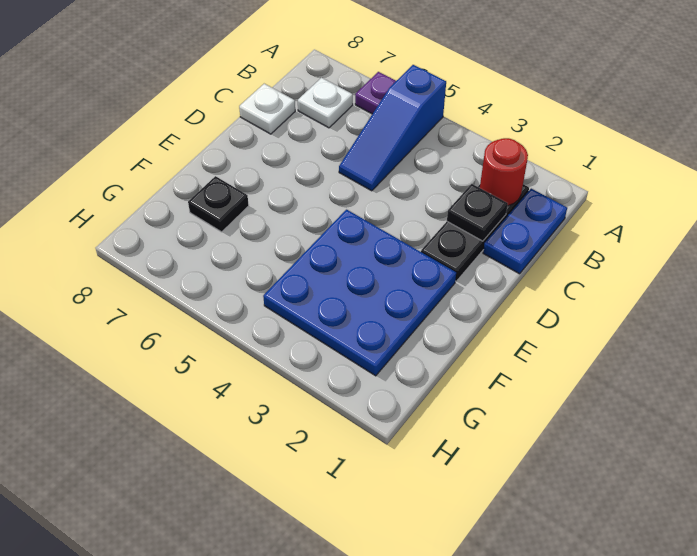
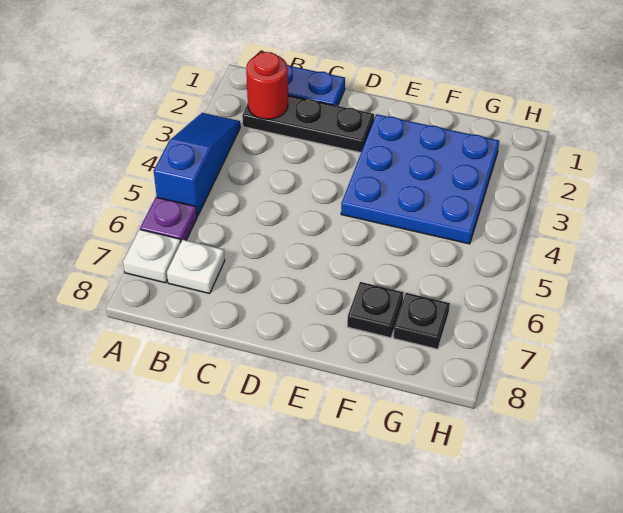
blue 1x3 slope [339,65,446,191] -> blue 1x3 slope turned to [154,113,240,216]
black 1x1 plate [447,184,508,241] -> black 1x1 plate moved to [393,293,450,349]
white 1x1 plate [239,84,295,134] -> white 1x1 plate moved to [123,229,181,283]

